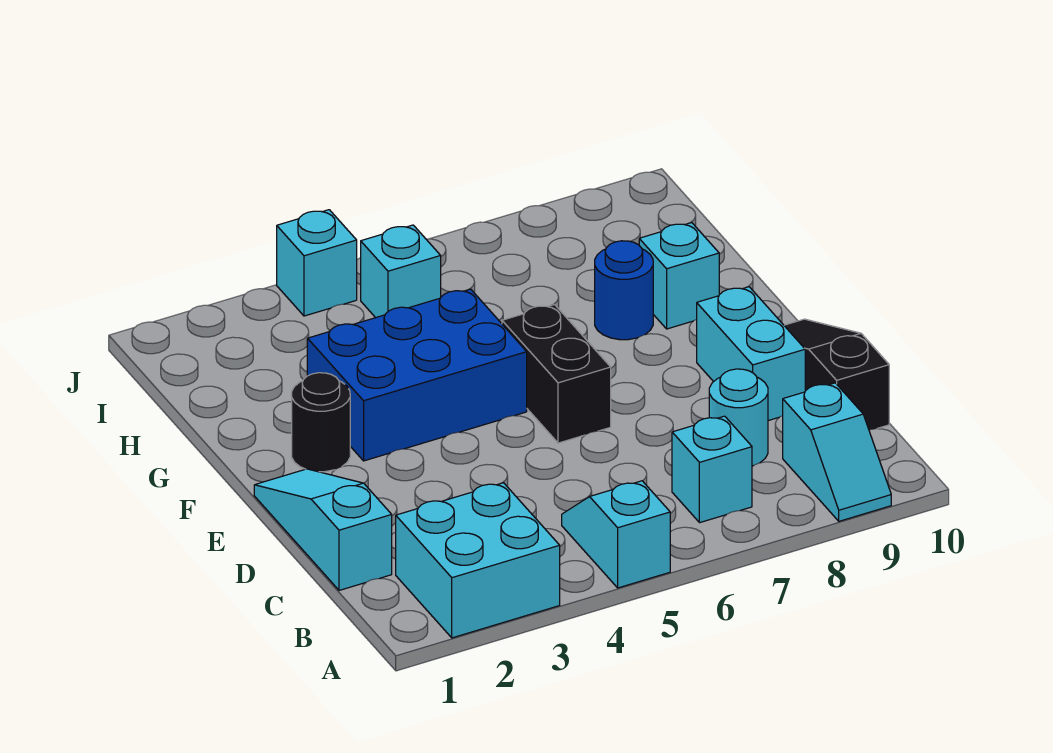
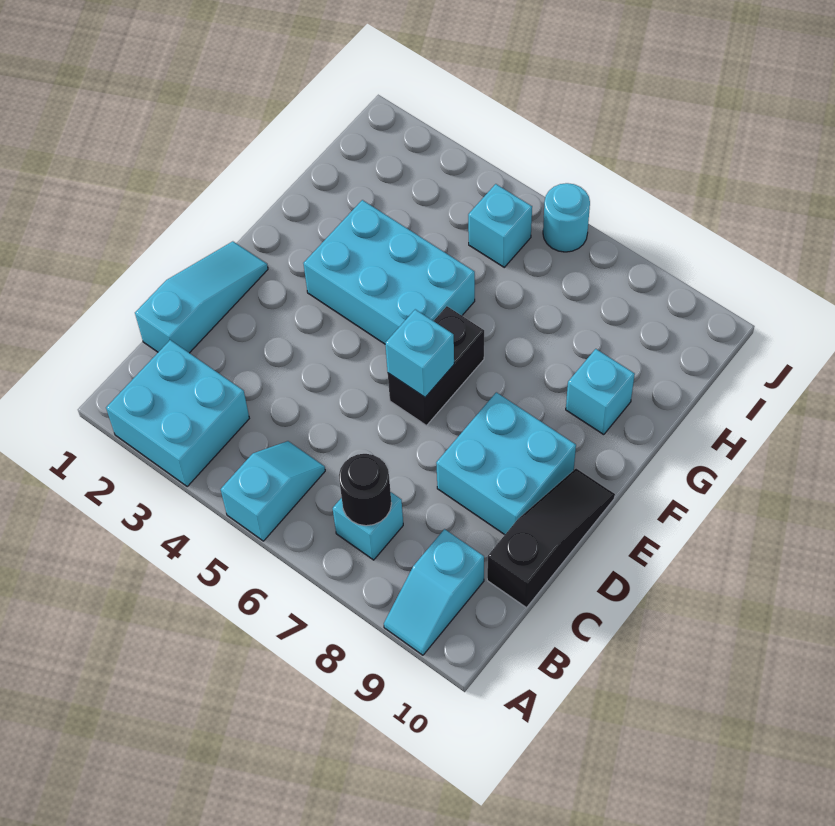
cyan 1x1 round brick [709,369,768,466] -> cyan 1x1 round brick moved to [543,183,590,252]
cyan 1x2 brick [697,287,805,421] -> cyan 2x2 brick [436,392,576,535]
black 1x1 round brick [292,373,350,472] -> black 1x1 round brick moved to [339,454,392,526]
blue 2x3 brick [307,289,527,461] -> cyan 2x3 brick [303,200,475,344]
blue 1x1 round brick [595,241,653,340] -> none
cyan 1x1 brick [277,210,357,316] -> cyan 1x1 brick moved to [385,309,454,397]

